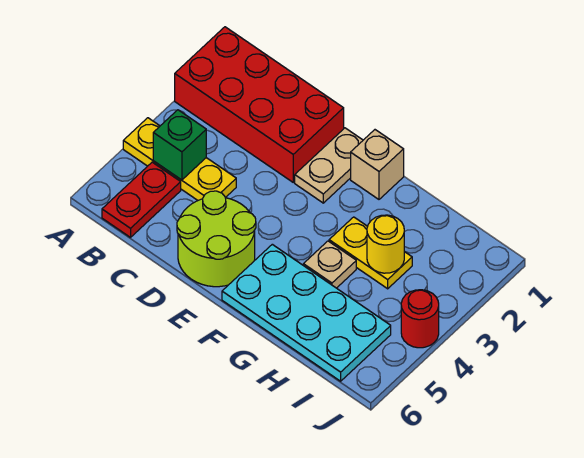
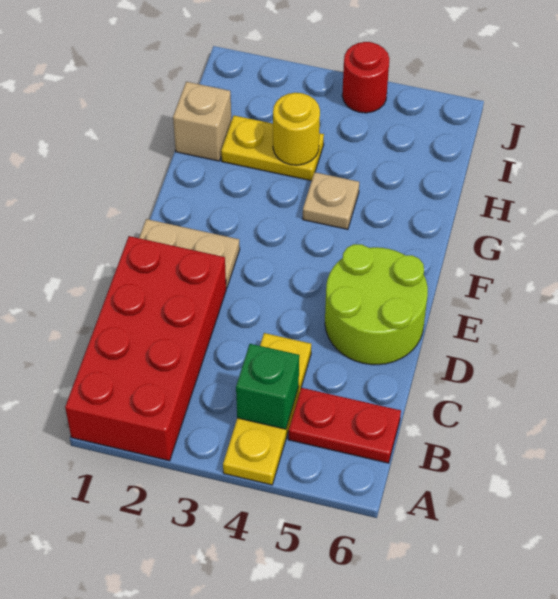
tan 1x1 brick [351,130,404,199] -> tan 1x1 brick moved to [173,82,231,161]
cyan 2x4 plate [222,244,391,381] -> none
yellow 1x2 plate [329,217,412,289] -> yellow 1x2 plate turned to [221,116,324,181]

